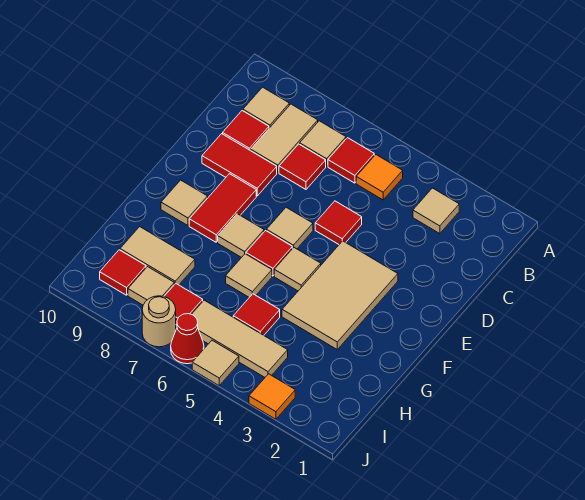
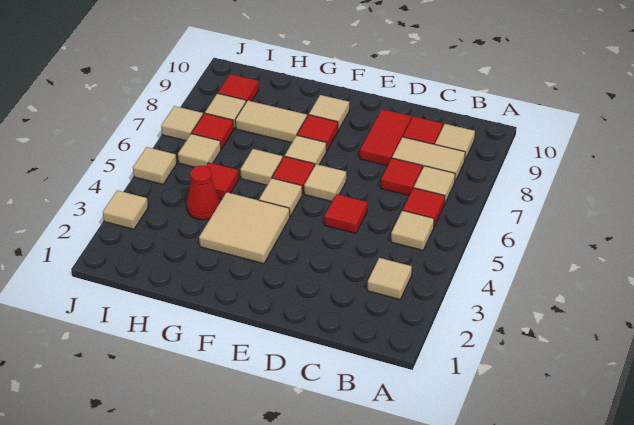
orange 1x1 tile [356,155,403,200] -> tan 1x1 tile [391,210,434,250]
tan 2x3 tile [282,241,398,349] -> tan 2x2 tile [199,192,290,264]
red 1x2 tile [189,174,256,242] -> red 1x1 tile [297,115,338,151]
tan 1x2 tile [120,227,195,285] -> tan 1x2 tile turned to [235,100,307,143]
tan 1x3 tile [192,300,288,377] -> tan 1x1 tile [178,134,221,167]
orange 1x1 tile [249,374,295,419] -> tan 1x1 tile [103,190,148,229]
red 1x1 cone [171,314,204,364] -> red 1x1 cone moved to [187,166,220,220]
tan 1x1 round brick [142,296,176,347] -> tan 1x1 tile [161,106,203,141]

